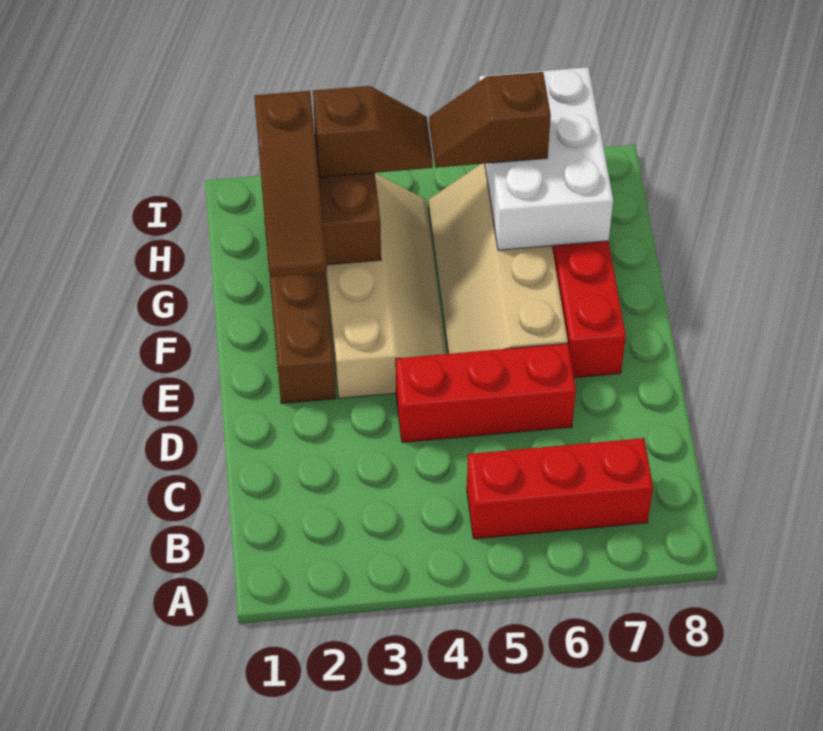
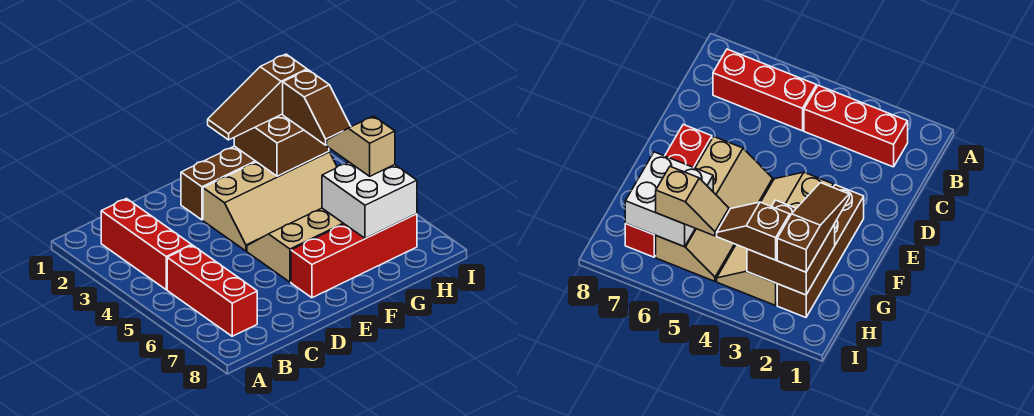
red 1x3 brick [396,343,576,442] -> red 1x3 brick moved to [101,199,192,290]
white 2x3 brick [479,67,613,250] -> white 2x2 brick [322,162,417,239]
brown 1x2 slope [429,72,551,168] -> tan 1x2 slope [327,116,395,176]

